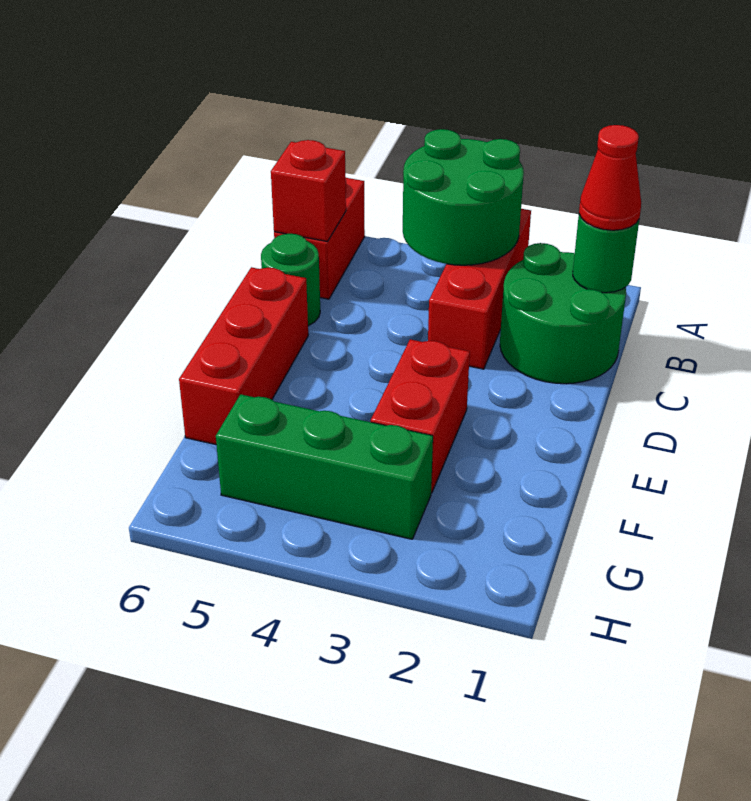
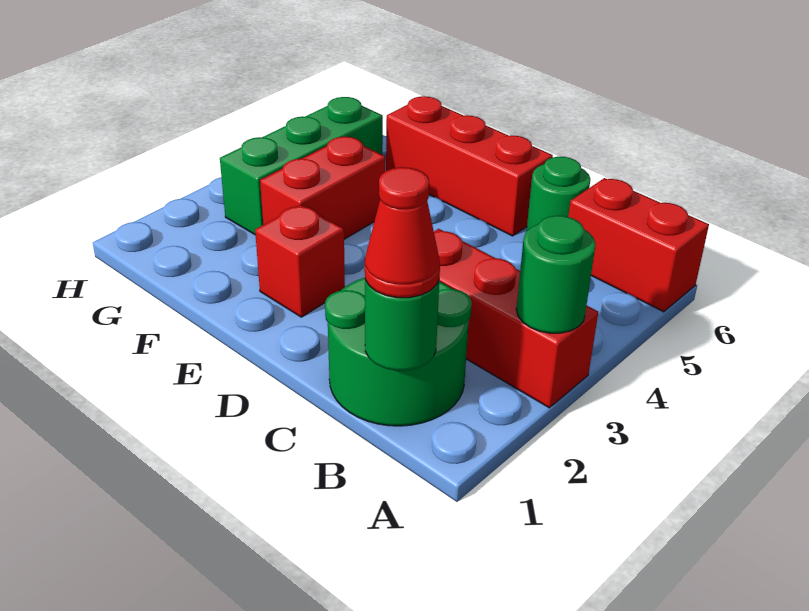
green 2x2 round brick [403,129,524,265] -> green 1x1 round brick [516,216,596,333]
red 1x1 brick [271,140,346,242] -> red 1x1 brick moved to [255,205,345,317]
red 1x2 brick [371,339,470,493] -> red 1x2 brick turned to [260,137,385,239]

